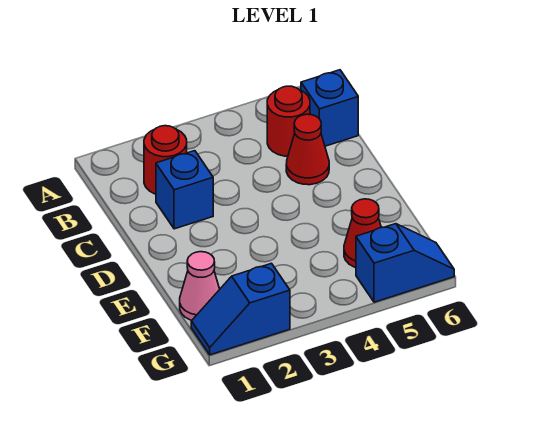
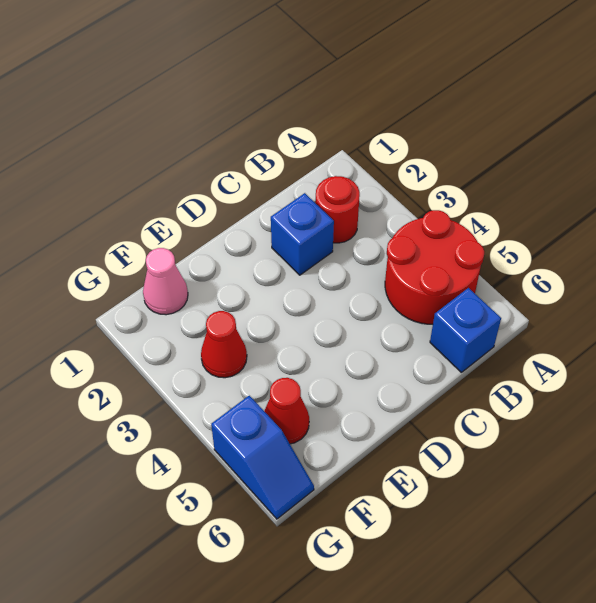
red 1x1 round brick [267,86,310,156] -> red 2x2 round brick [385,210,484,324]
red 1x1 cone [286,114,329,185] -> red 1x1 cone moved to [201,311,247,378]
blue 1x2 slope [191,263,290,355] -> none

